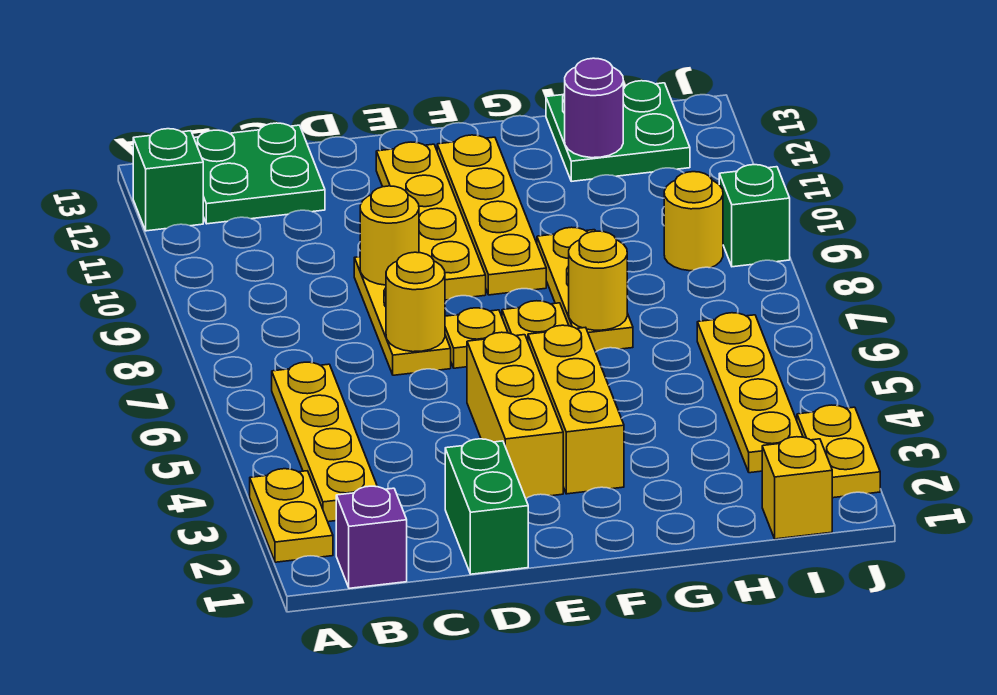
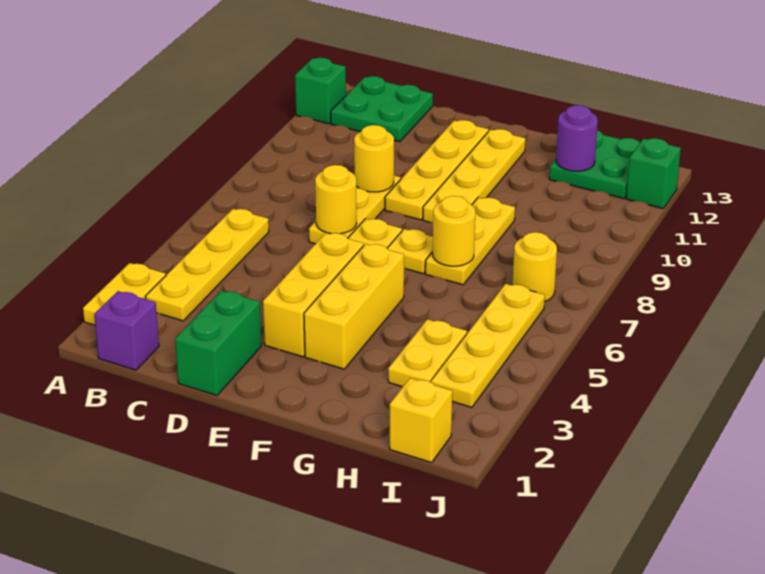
yellow 1x1 round brick [664,172,723,271] -> yellow 1x1 round brick moved to [513,232,557,302]
yellow 1x2 plate [797,405,880,498] -> yellow 1x2 plate moved to [388,319,467,387]
green 1x1 brick [719,165,790,267] -> green 1x1 brick moved to [626,138,681,208]

